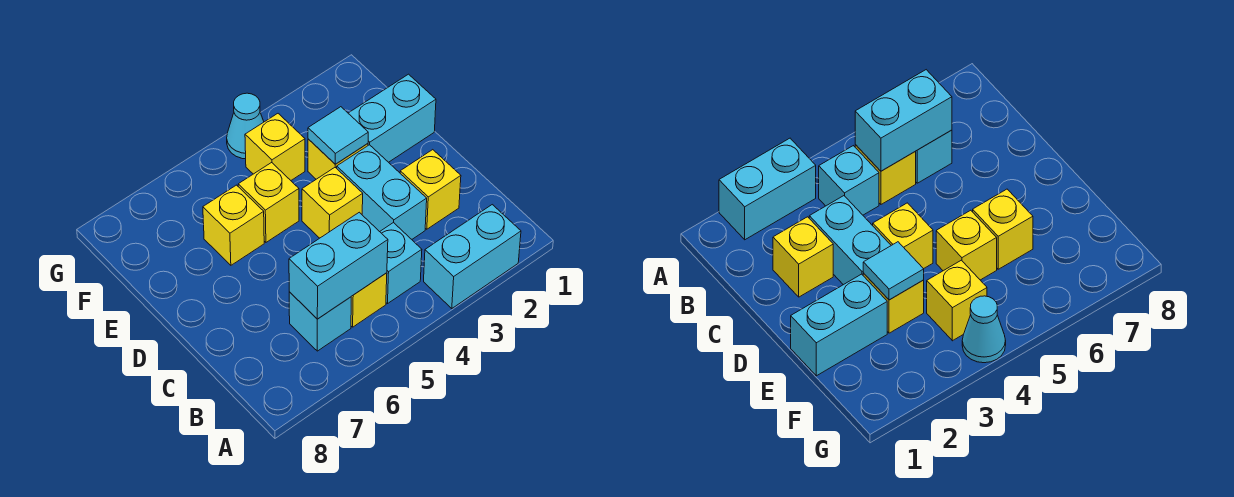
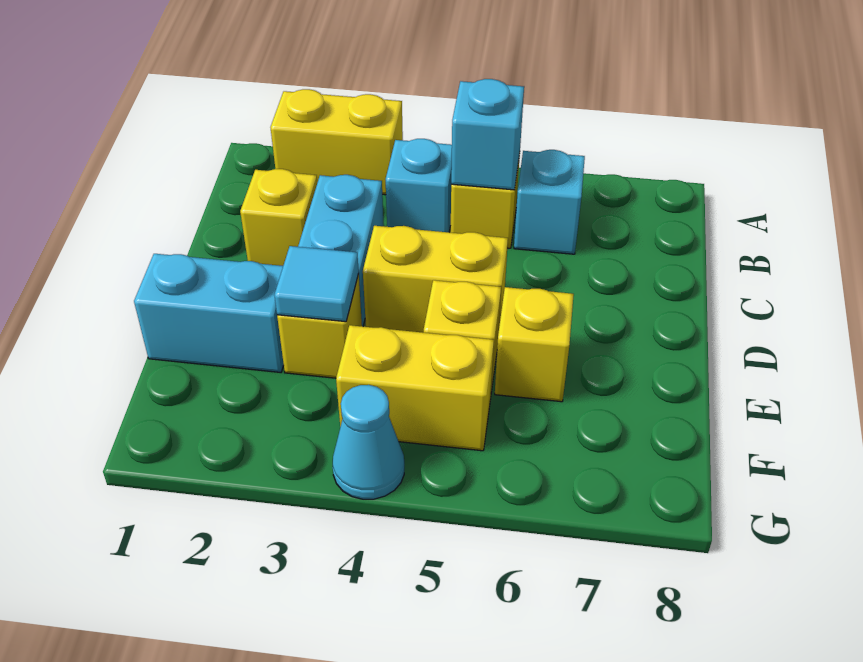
cyan 1x2 brick [424,205,521,309] -> yellow 1x2 brick [271,89,403,195]
cyan 1x2 brick [289,212,388,319] -> cyan 1x1 brick [451,79,524,190]
yellow 1x1 brick [302,168,363,238] -> yellow 1x2 brick [363,226,508,333]
yellow 1x1 brick [245,114,305,180] -> yellow 1x2 brick [336,325,494,451]

